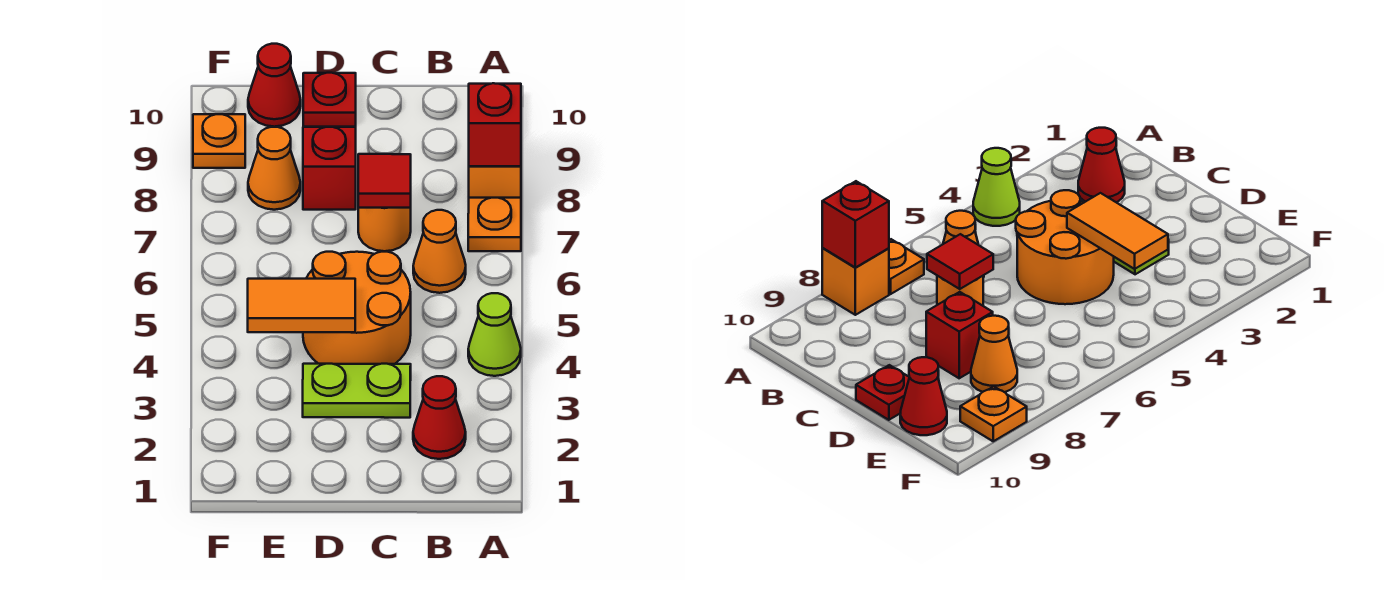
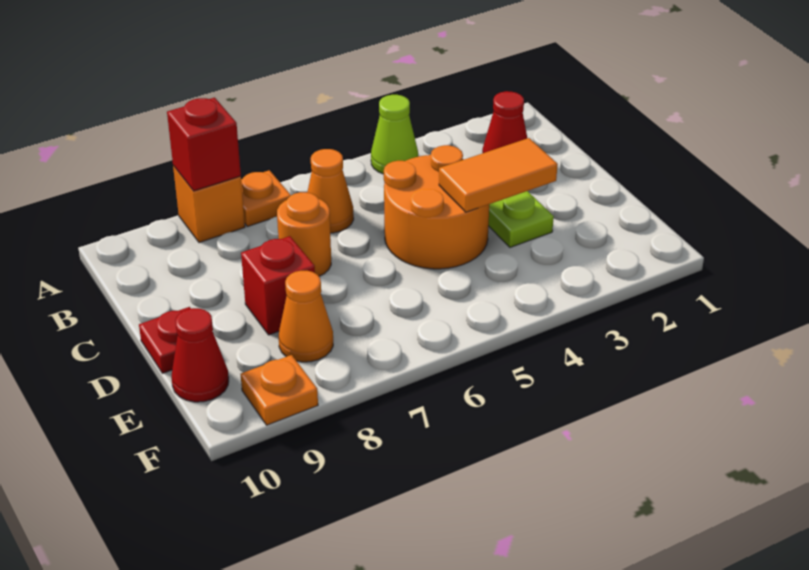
red 1x1 tile [358,154,411,208] -> none
orange 1x2 tile [248,279,355,332] -> orange 1x2 tile turned to [439,138,558,212]

